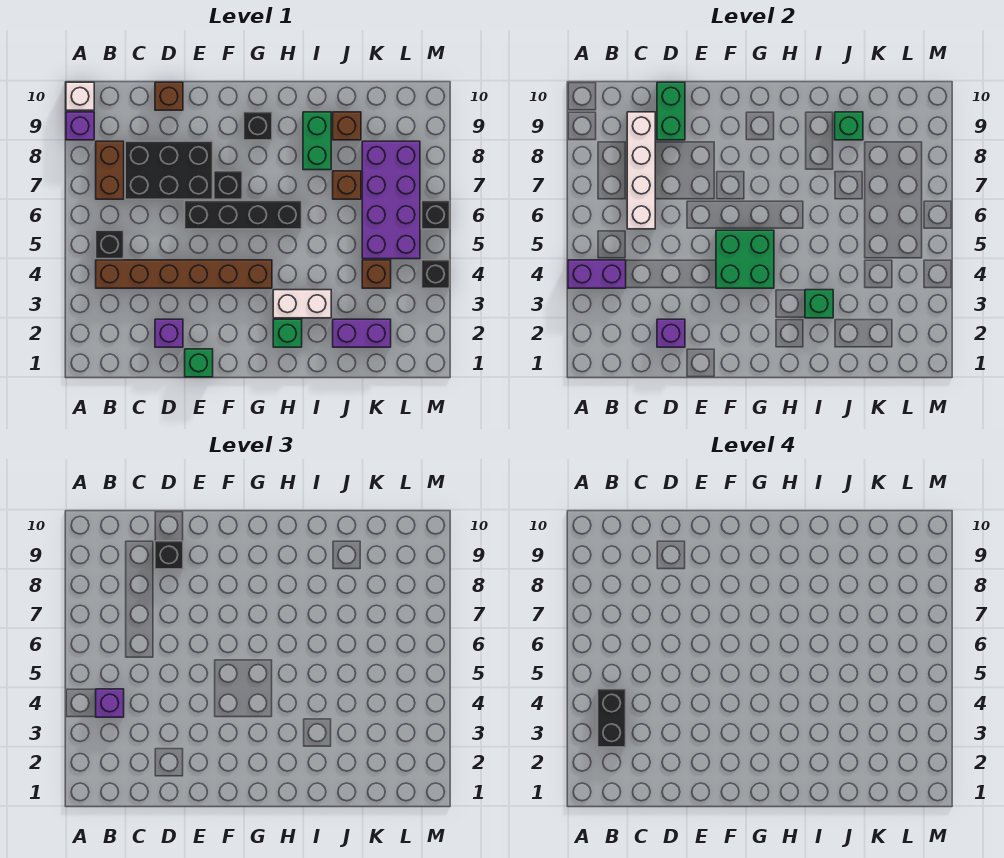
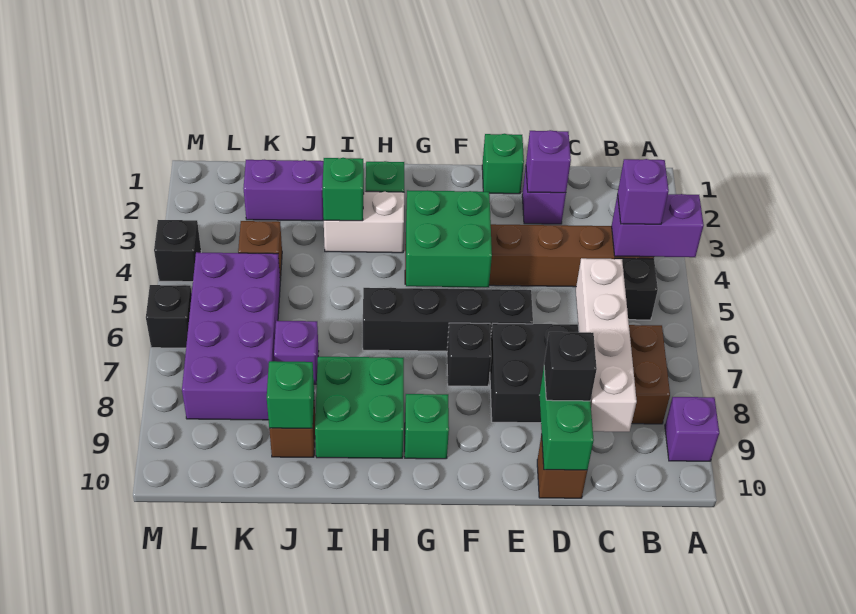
white 1x1 brick [66,82,94,110] -> none
black 1x2 brick [598,689,626,747] -> none
black 1x1 brick [244,112,272,140] -> green 1x1 brick [405,394,449,459]
green 1x2 brick [303,112,331,170] -> green 2x2 brick [315,357,404,458]
brown 1x1 brick [333,171,361,199] -> purple 1x1 brick [274,321,319,384]

